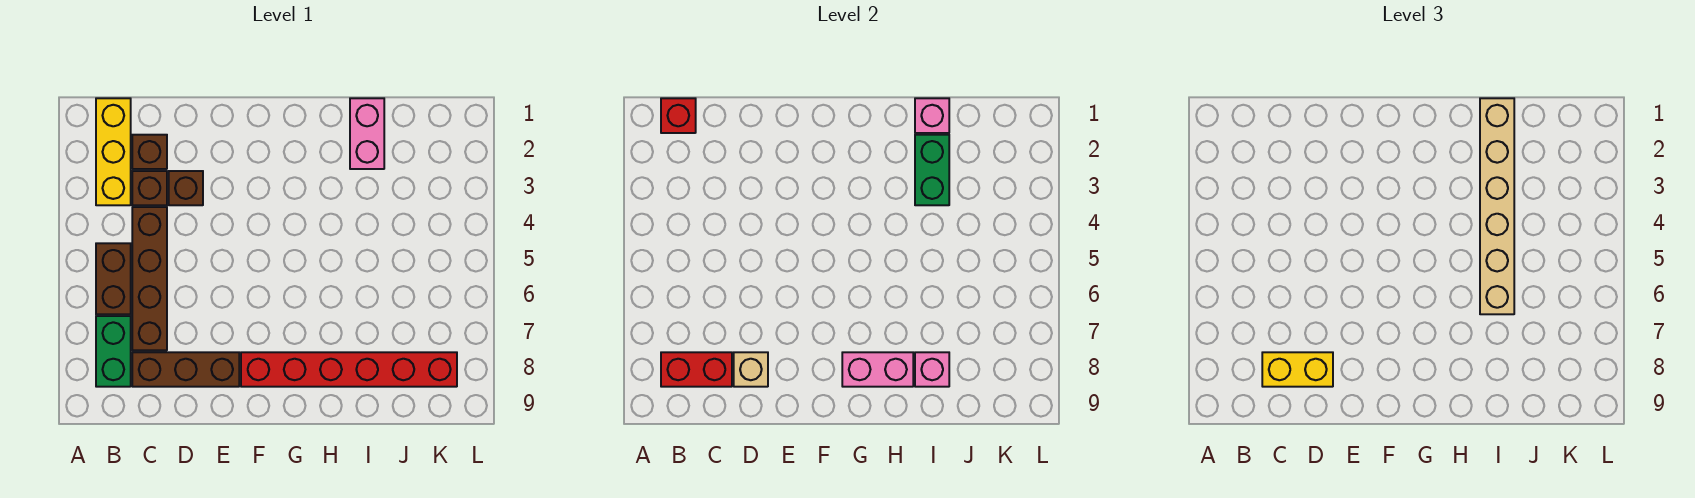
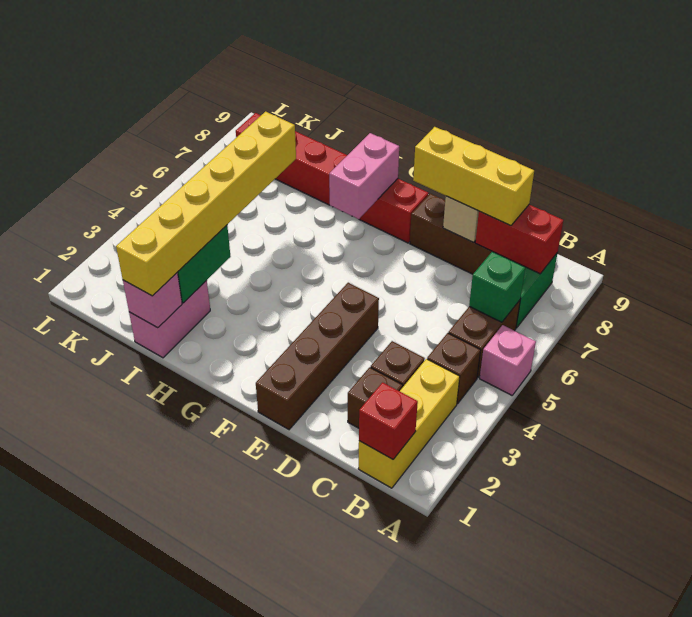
none -> green 1x1 brick [469,252,525,322]
brown 1x4 brick [132,207,167,350] -> brown 1x4 brick moved to [256,283,379,429]
yellow 1x2 brick [1262,352,1333,387] -> yellow 1x3 brick [413,127,534,226]
brown 1x1 brick [169,171,203,205] -> brown 1x1 brick moved to [427,333,481,404]
pink 1x2 brick [842,352,913,387] -> pink 1x2 brick turned to [329,133,399,219]
tan 1x6 brick [1480,98,1514,314] -> yellow 1x6 brick [116,112,296,296]
pink 1x1 brick [915,352,949,387] -> pink 1x1 brick moved to [480,325,536,395]

